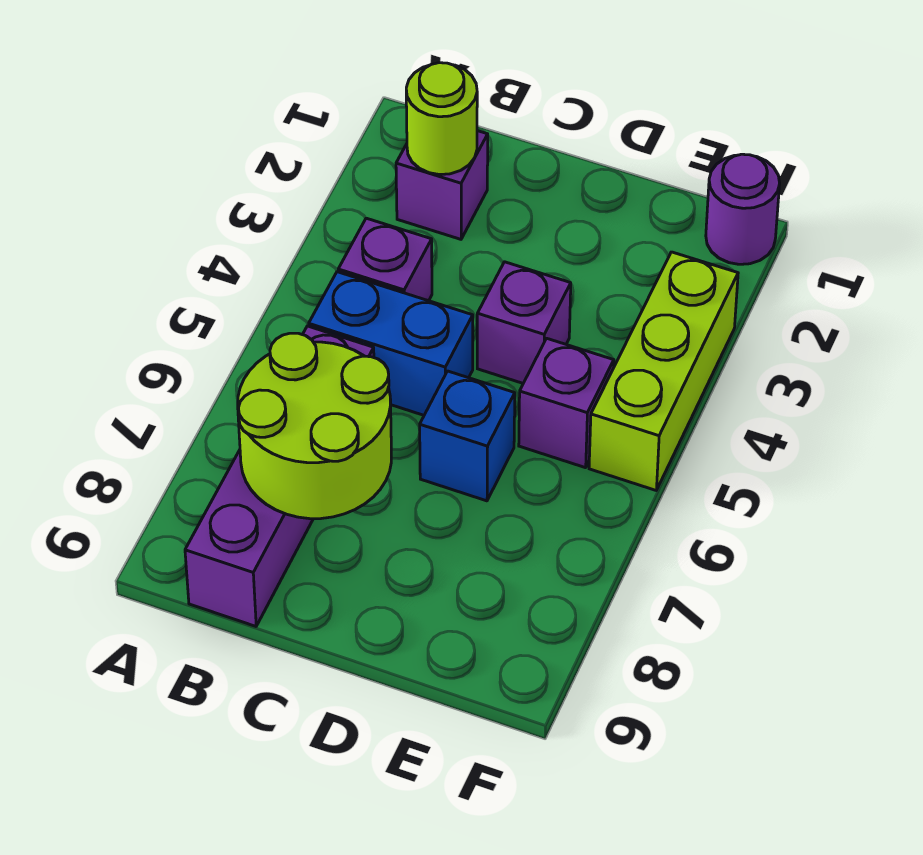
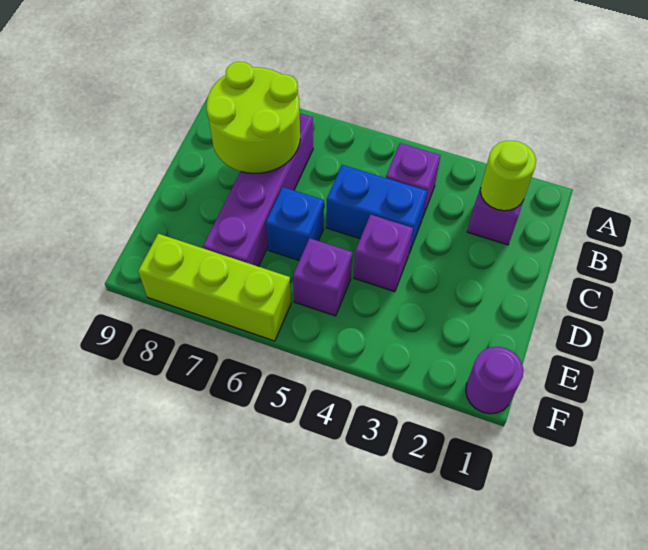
blue 1x2 brick [309,272,473,415] -> blue 1x2 brick turned to [326,165,427,253]
purple 1x4 brick [185,326,374,626] -> purple 1x4 brick turned to [203,113,313,267]
lime 1x3 brick [589,252,738,490] -> lime 1x3 brick moved to [138,234,291,341]

